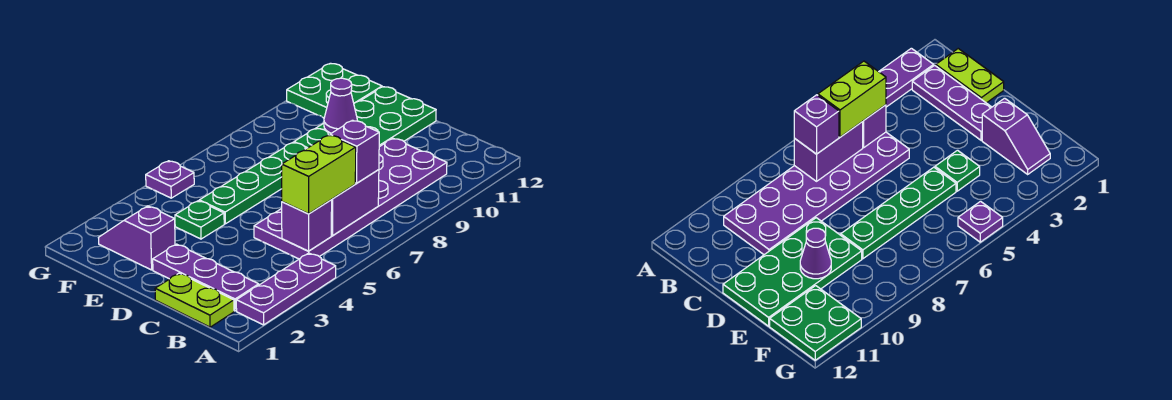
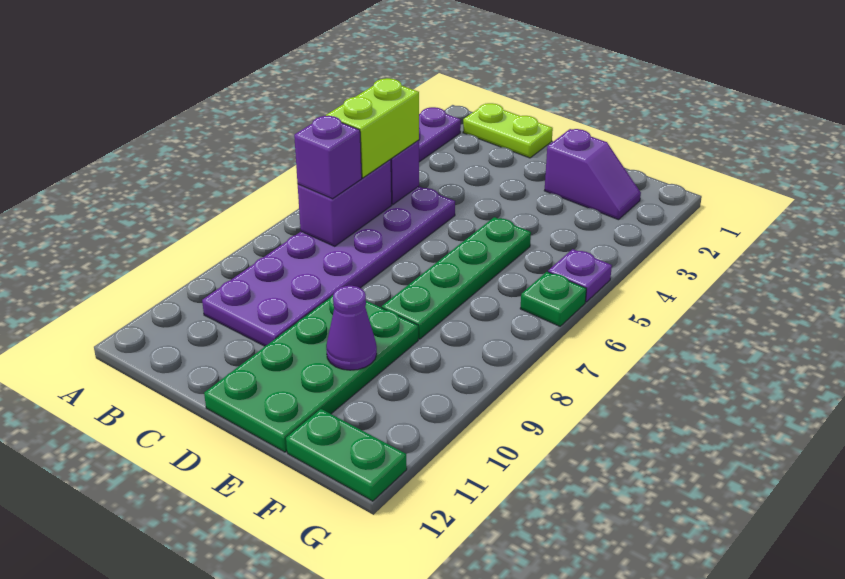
purple 1x3 plate [153,244,259,311] -> none
green 1x1 plate [175,201,224,239] -> green 1x1 plate moved to [520,272,587,326]
green 2x2 plate [287,63,382,118] -> green 1x2 plate [286,409,407,501]

